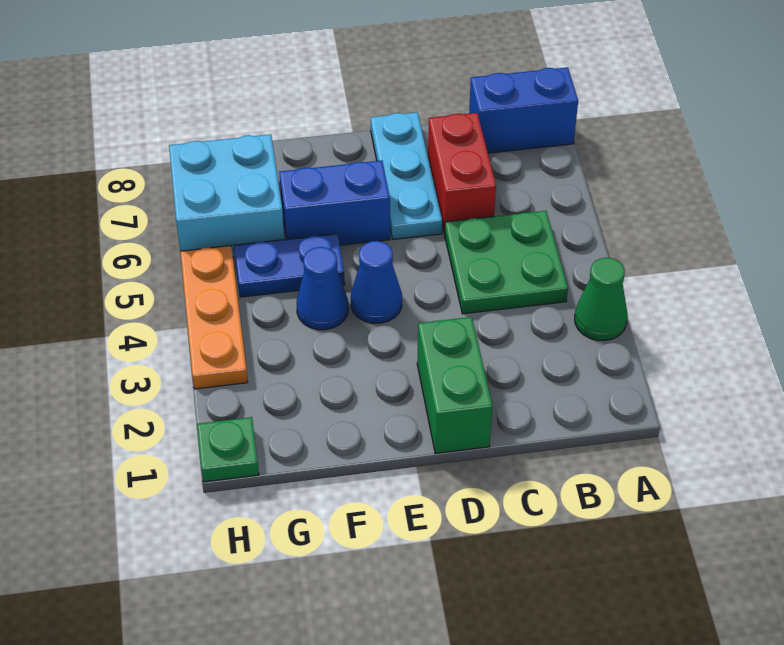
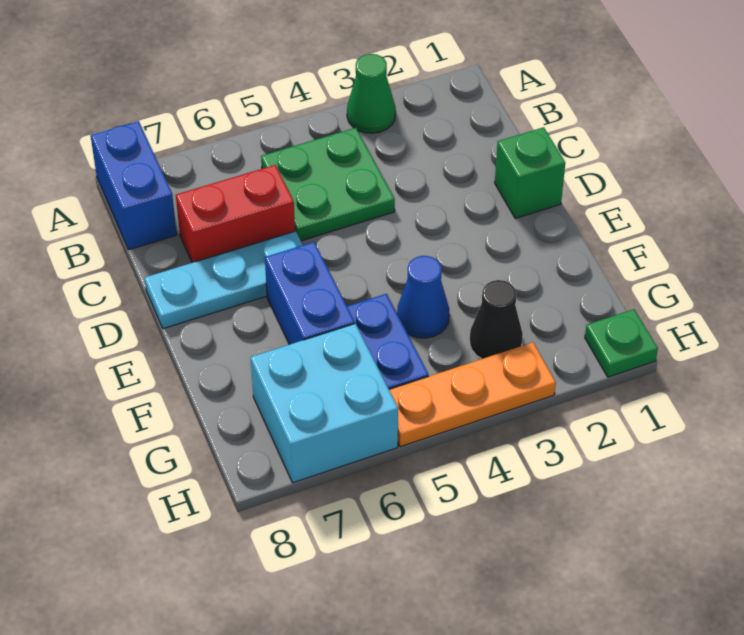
green 1x2 brick [417,317,493,453] -> green 1x1 brick [495,127,565,218]
blue 1x1 cone [351,241,402,323] -> none
none -> black 1x1 cone [470,280,523,359]

